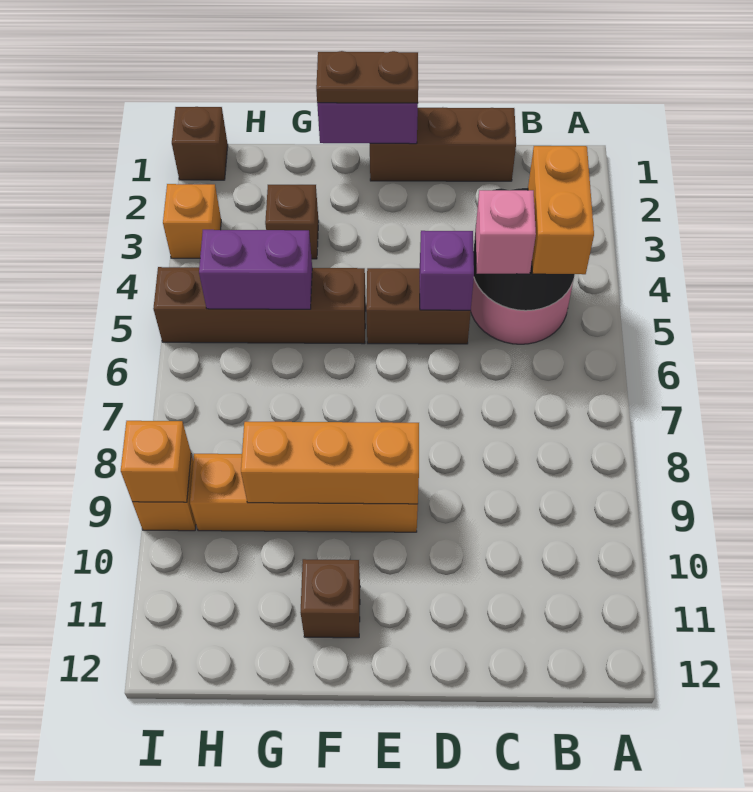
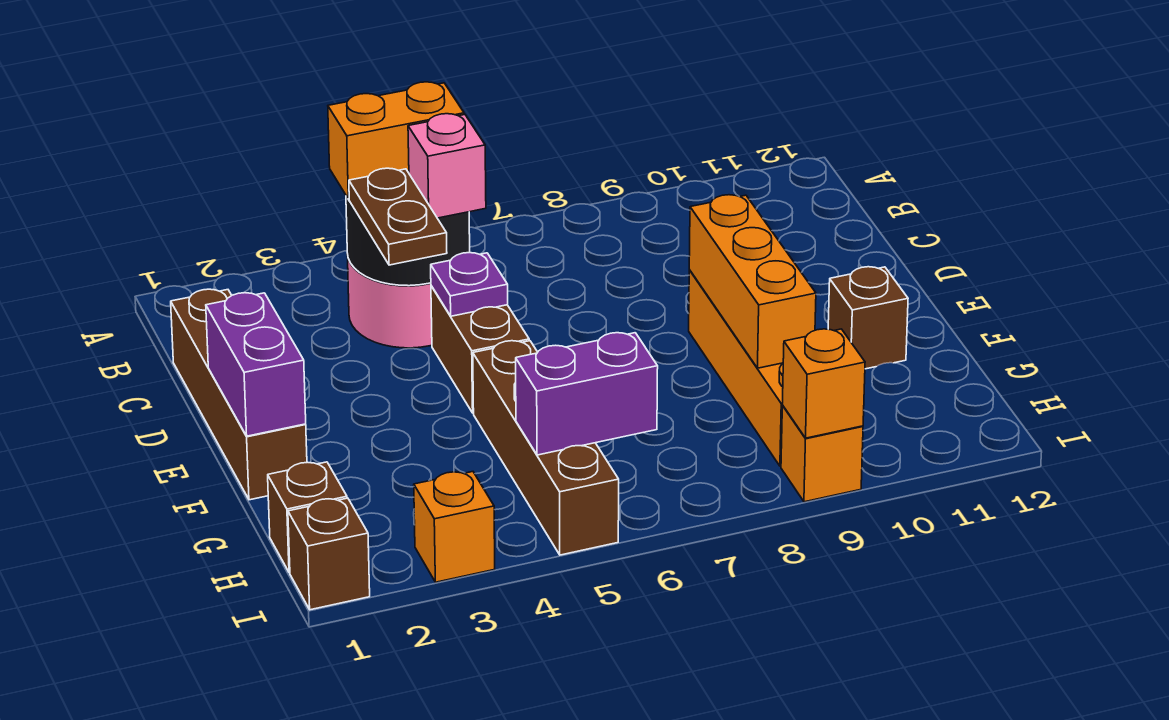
brown 1x3 brick [370,107,516,181] -> brown 1x4 brick [171,289,307,500]
purple 1x1 brick [420,231,474,310] -> purple 1x1 plate [431,252,508,316]
brown 1x2 plate [316,51,418,103] -> brown 1x2 plate moved to [349,168,447,265]
brown 1x1 brick [265,185,319,259] -> brown 1x1 brick moved to [268,462,347,573]
purple 1x2 brick [199,230,312,309] -> purple 1x2 brick turned to [516,333,658,455]

